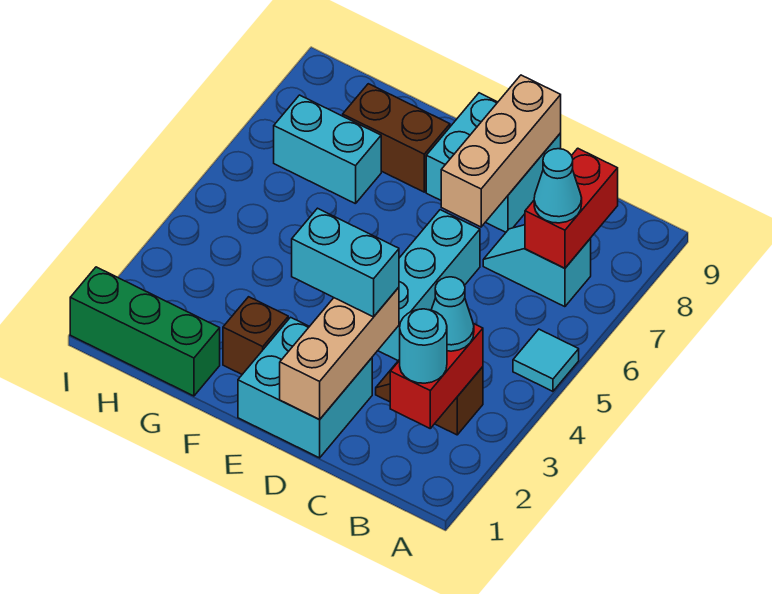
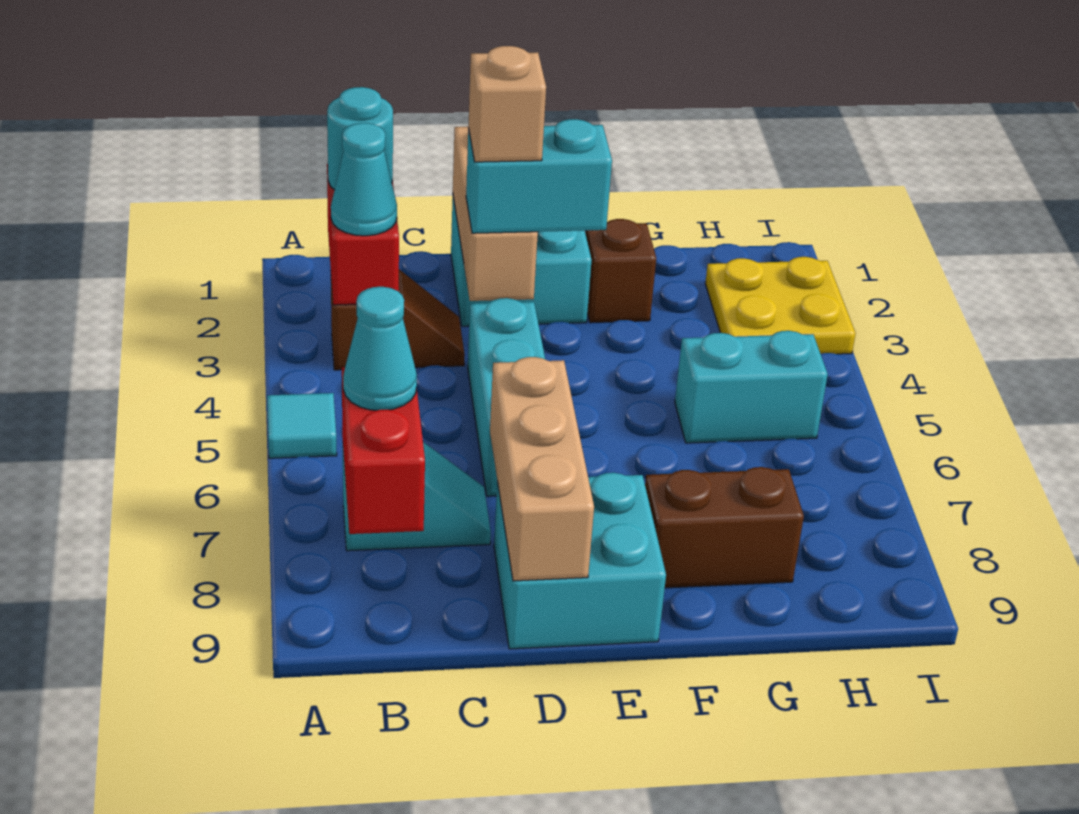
none -> tan 1x1 brick [468,46,546,162]
green 1x3 brick [70,267,220,396] -> none
cyan 1x2 brick [274,95,381,204] -> cyan 1x2 brick moved to [675,331,828,443]
none -> yellow 2x2 plate [705,257,856,354]

